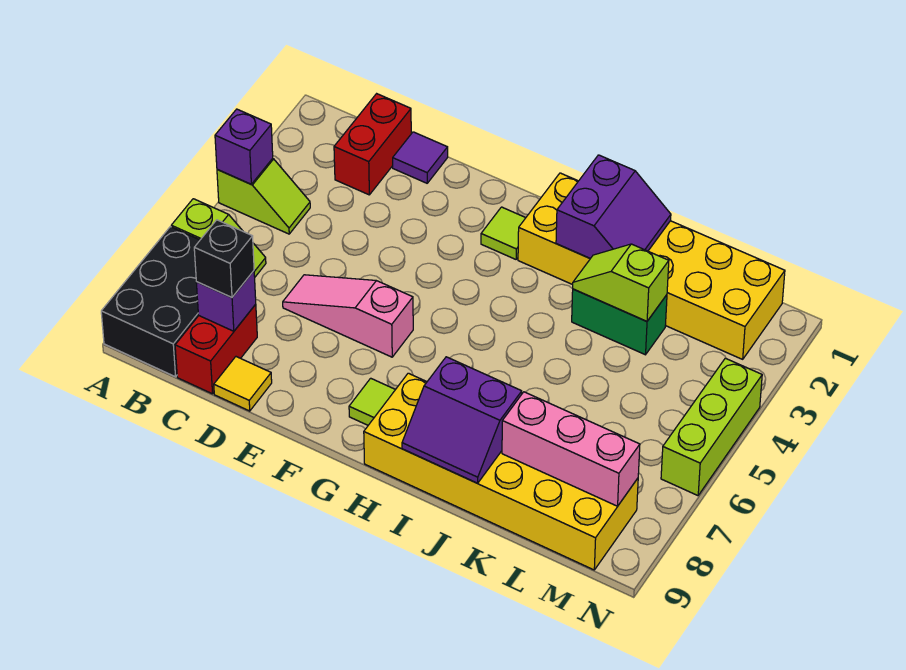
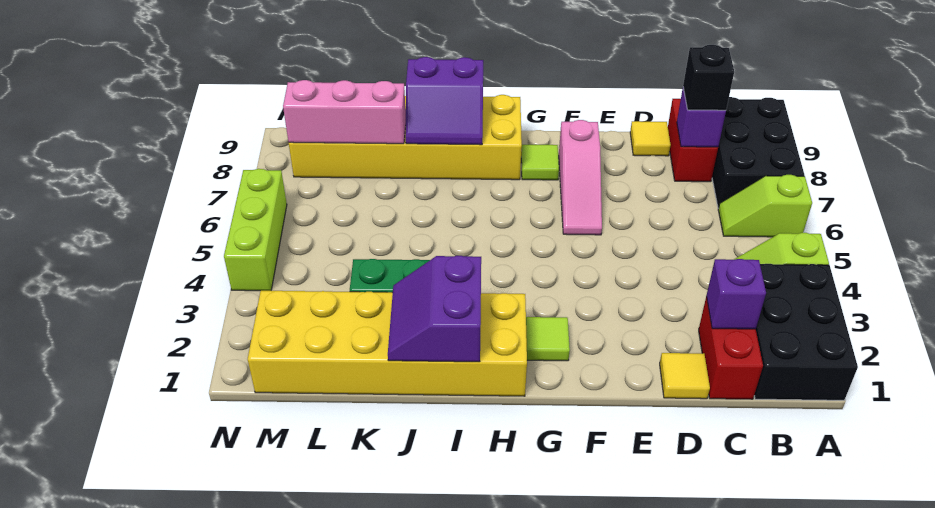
none -> black 2x3 brick [754,264,858,400]
purple 1x1 brick [215,109,273,184] -> purple 1x1 brick moved to [706,259,766,329]
purple 1x1 tile [393,132,448,183] -> yellow 1x1 tile [660,353,710,399]
pink 1x3 slope [283,275,413,357] -> pink 1x3 slope turned to [559,120,602,235]
purple 2x2 slope [402,357,522,483] -> purple 2x2 slope turned to [406,57,483,145]
lime 1x2 slope [573,244,669,321] -> none

